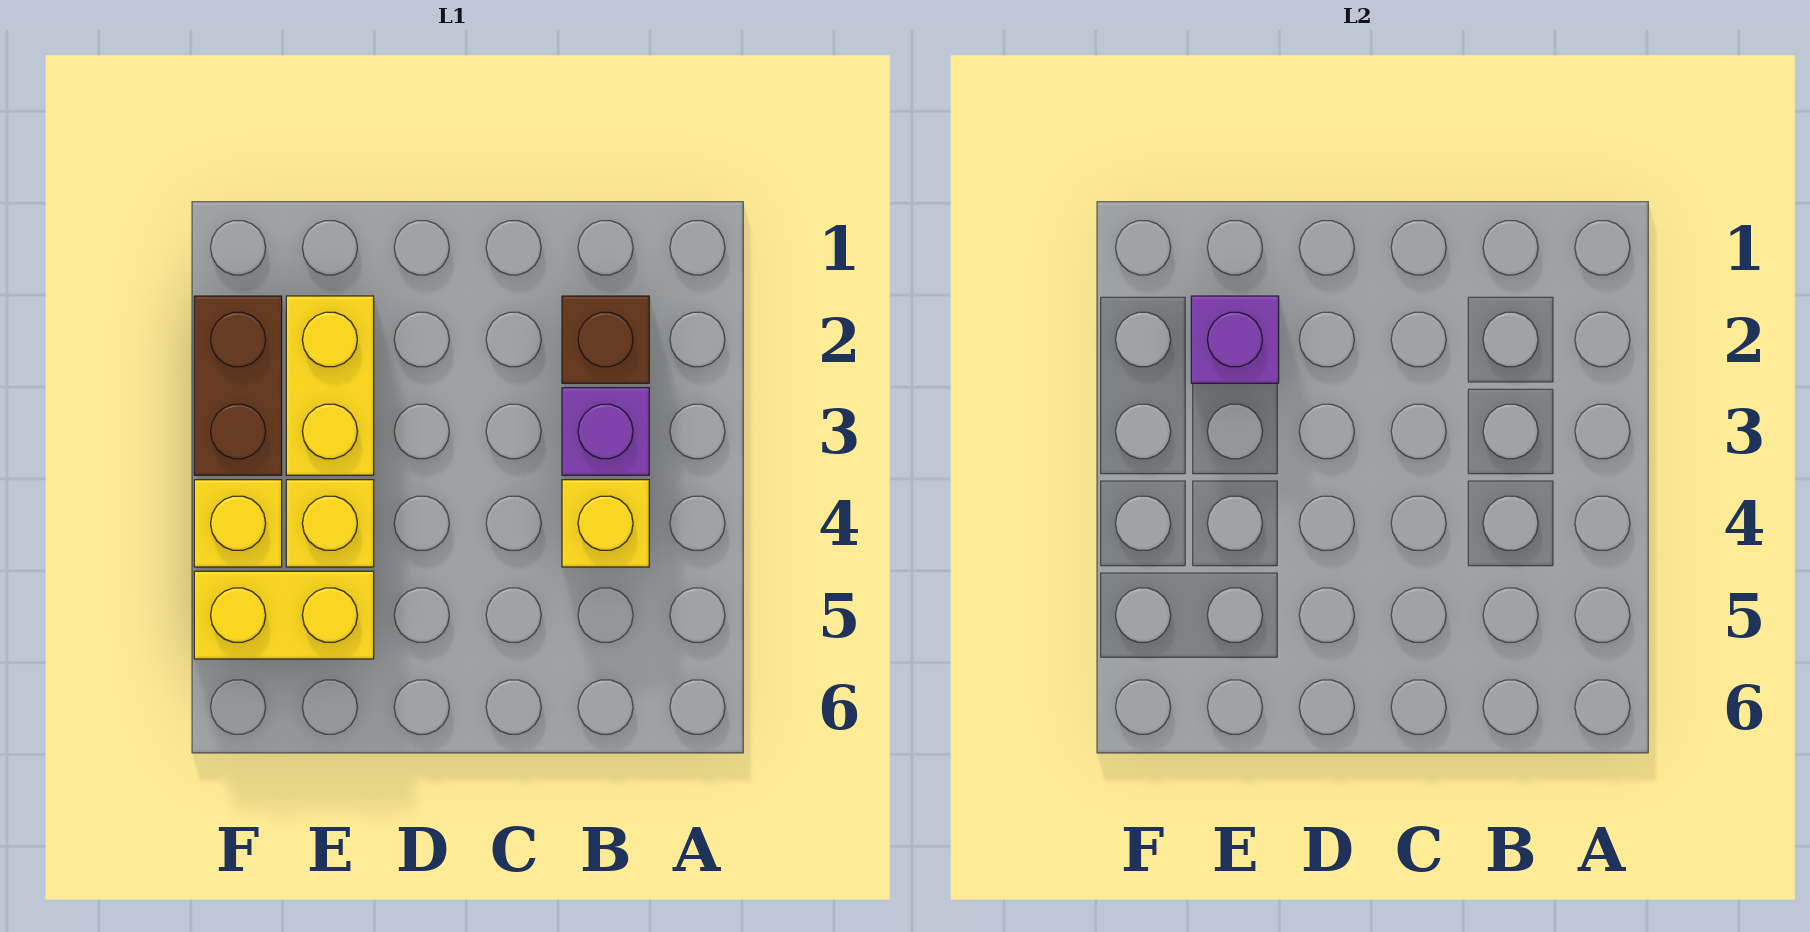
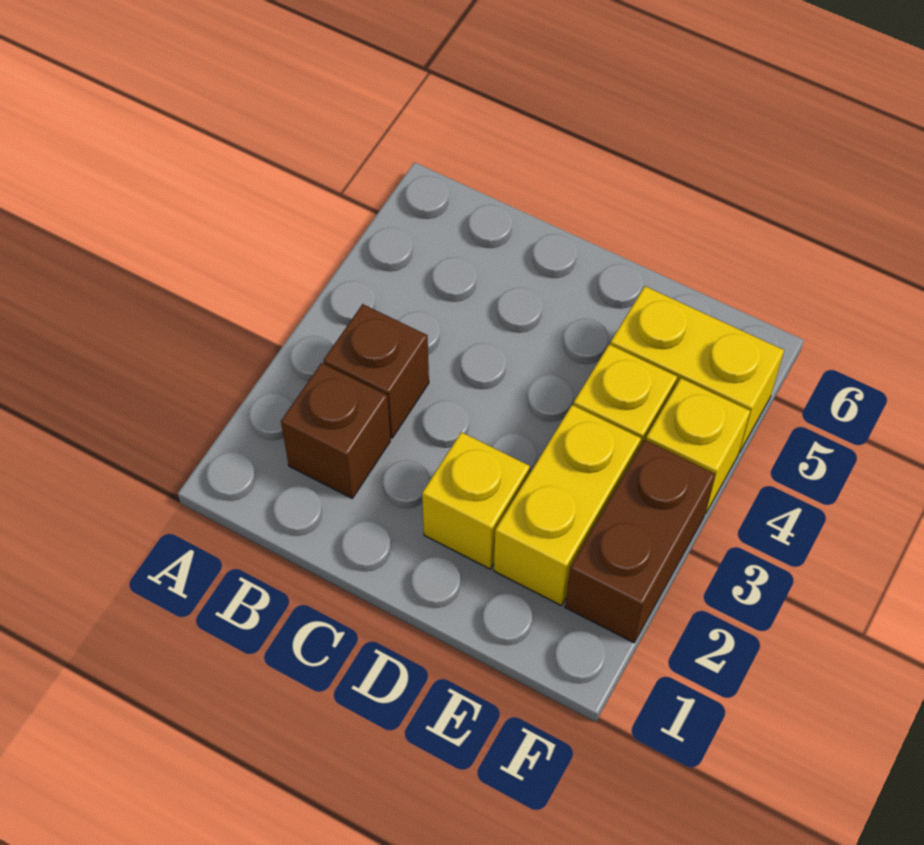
purple 1x1 brick [562,388,649,475] -> brown 1x1 brick [323,304,429,438]
yellow 1x1 brick [562,480,649,567] -> yellow 1x1 brick moved to [422,432,530,569]
purple 1x1 brick [1191,296,1279,383] -> none

